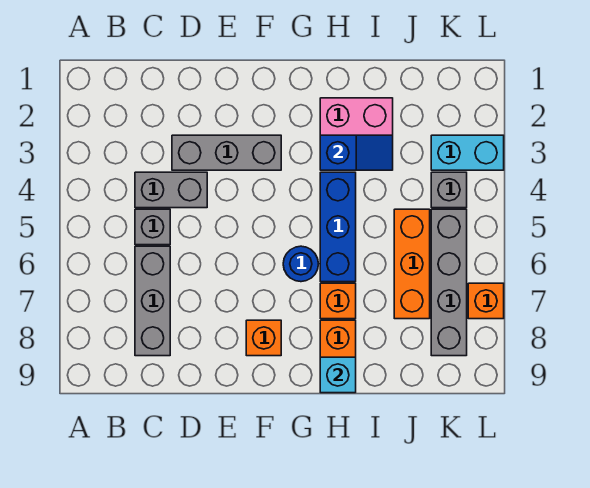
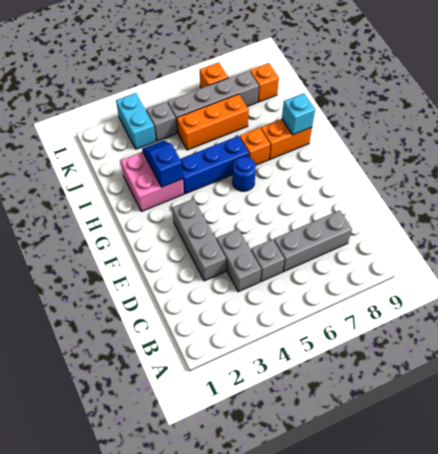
orange 1x1 brick [246,320,281,356] -> orange 1x1 brick moved to [250,63,279,102]

